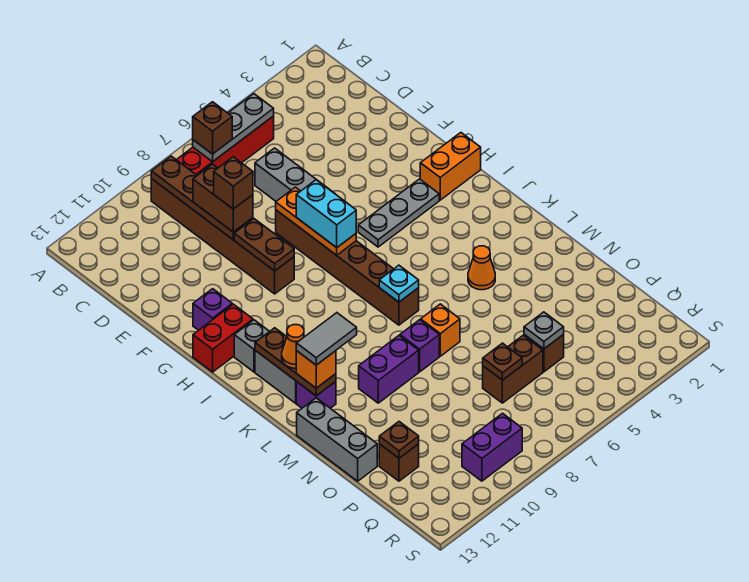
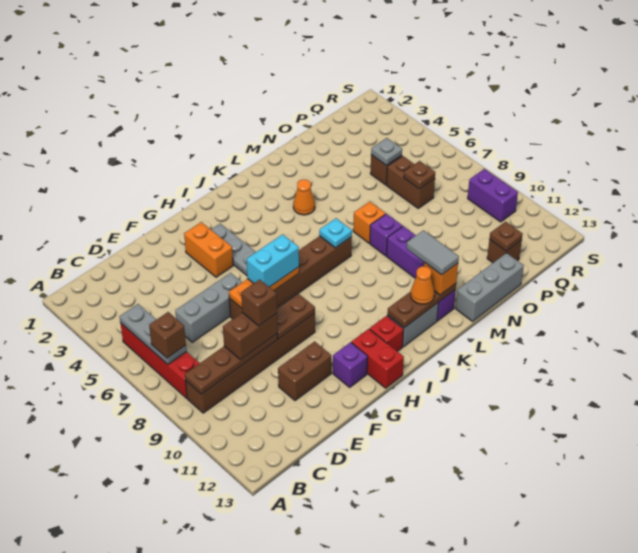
none -> brown 1x2 brick [278,341,331,401]
orange 1x2 brick [420,133,481,200] -> orange 1x2 brick moved to [184,222,233,277]
grey 1x1 brick [234,320,270,372] -> red 1x1 brick [370,316,404,351]

